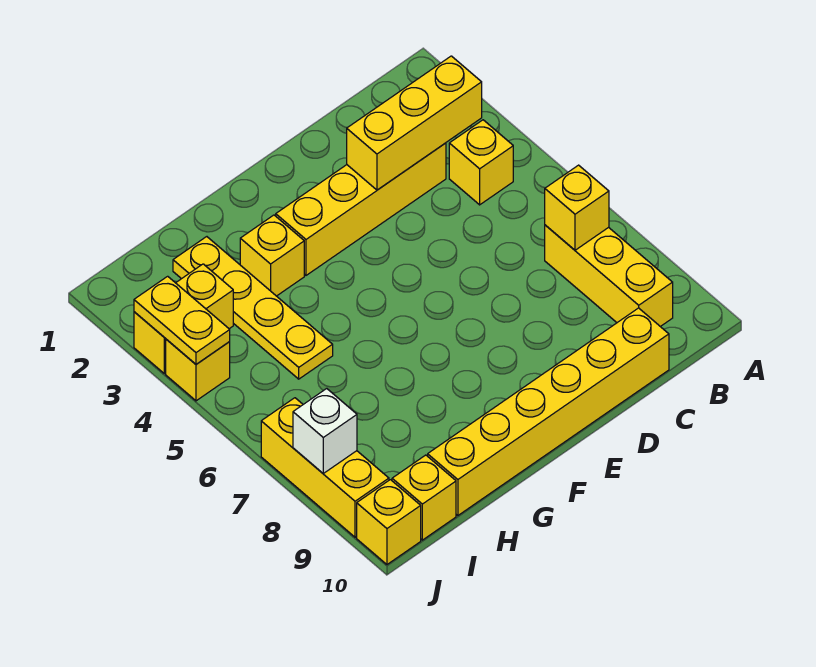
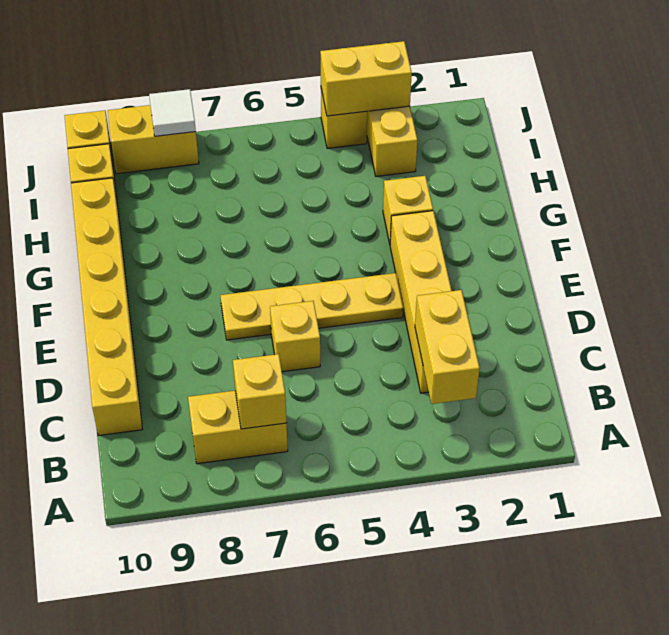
yellow 1x3 brick [347,56,482,190] -> yellow 1x2 brick [415,290,480,404]
yellow 1x1 brick [449,120,513,205] -> yellow 1x1 brick moved to [270,301,320,372]
yellow 1x3 brick [545,225,673,327] -> yellow 1x2 brick [188,391,288,464]
yellow 1x4 plate [173,237,333,379] -> yellow 1x4 plate moved to [220,273,403,340]
yellow 1x2 plate [134,276,230,364] -> yellow 1x2 brick [320,41,412,116]
yellow 1x3 brick [261,398,389,537] -> yellow 1x2 brick [108,105,199,174]
white 1x1 brick [293,389,357,473] -> white 1x1 tile [149,89,196,136]

